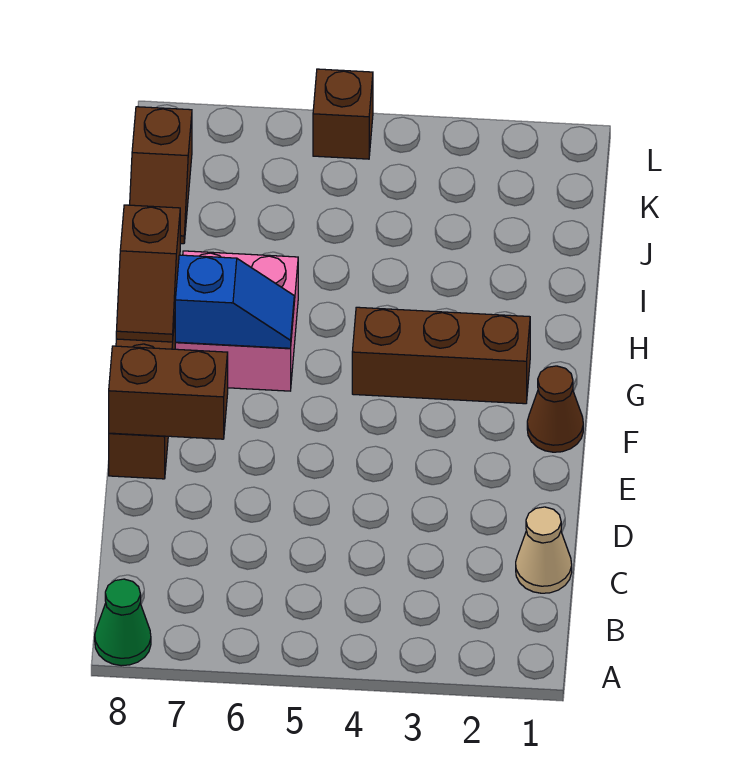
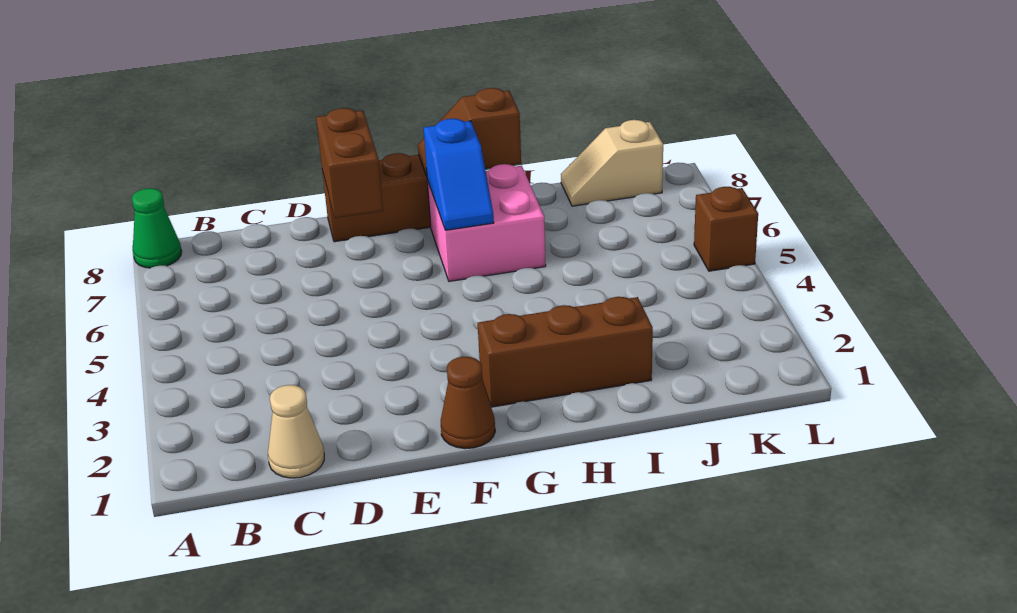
brown 1x3 brick [352,307,530,404] -> brown 1x3 brick turned to [478,297,653,407]
brown 1x2 slope [130,107,192,244] -> tan 1x2 slope [561,120,663,206]

